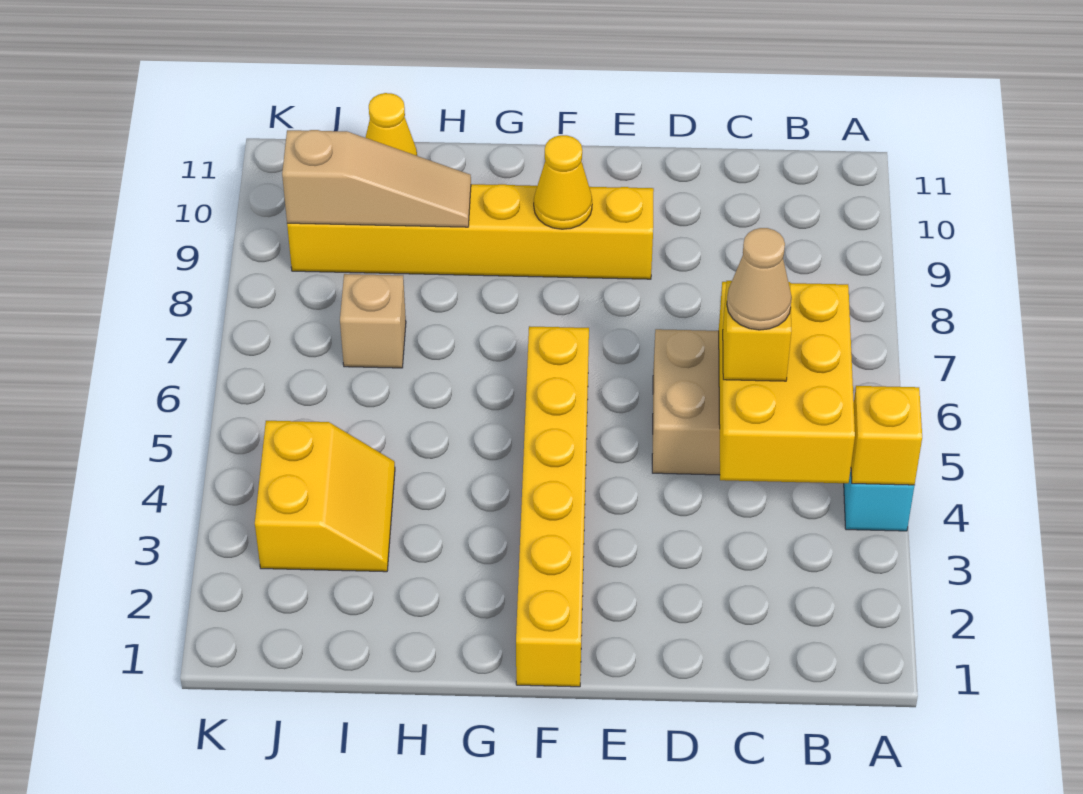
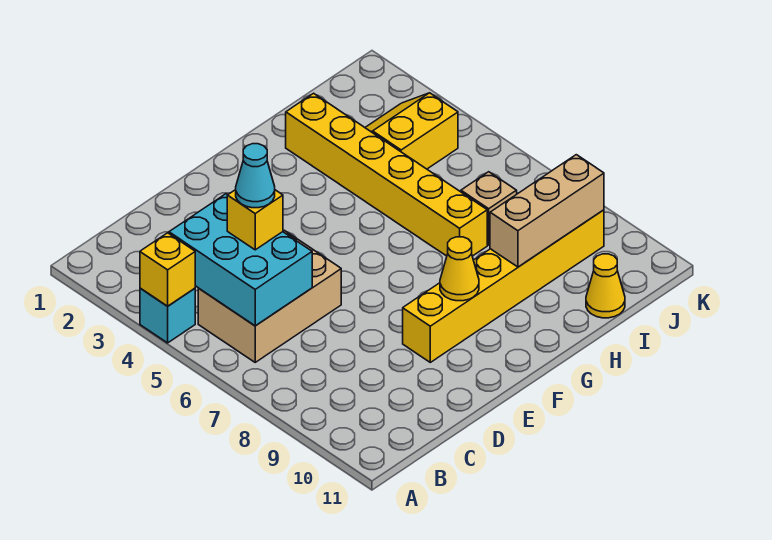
yellow 2x3 brick [719,282,855,483] -> cyan 2x3 brick [169,194,312,326]
tan 1x1 cone [727,228,792,330] -> cyan 1x1 cone [236,144,275,208]
yellow 1x6 brick [516,326,589,687] -> yellow 1x6 brick moved to [286,93,487,256]
tan 1x3 slope [282,130,471,227] -> tan 1x3 brick [490,155,604,267]
yellow 2x2 slope [255,421,395,572] -> yellow 2x2 slope turned to [365,93,458,169]

